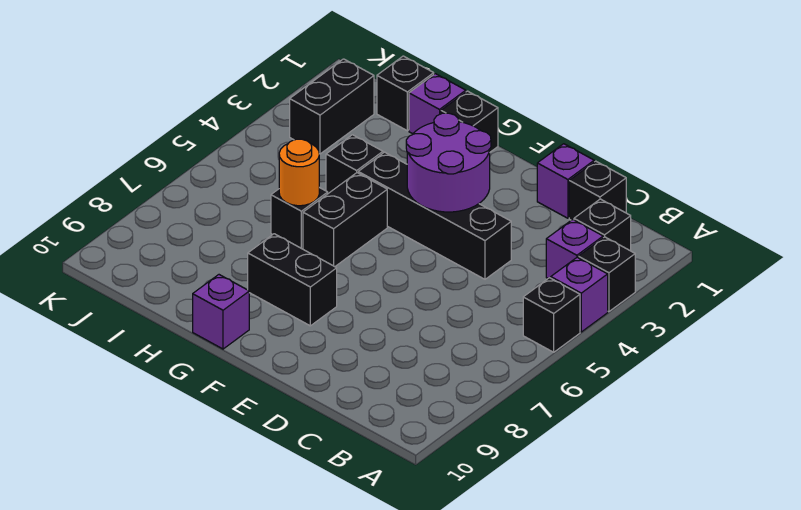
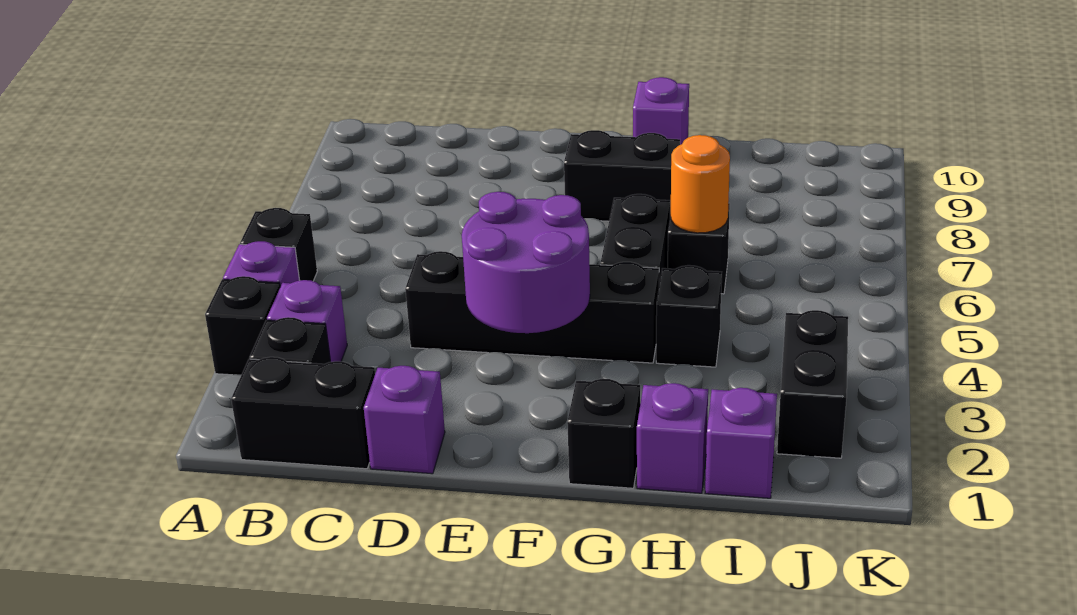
black 1x1 brick [569,161,626,220] -> black 1x2 brick [231,357,375,469]
black 1x1 brick [377,56,434,131] -> purple 1x1 brick [705,388,777,498]

